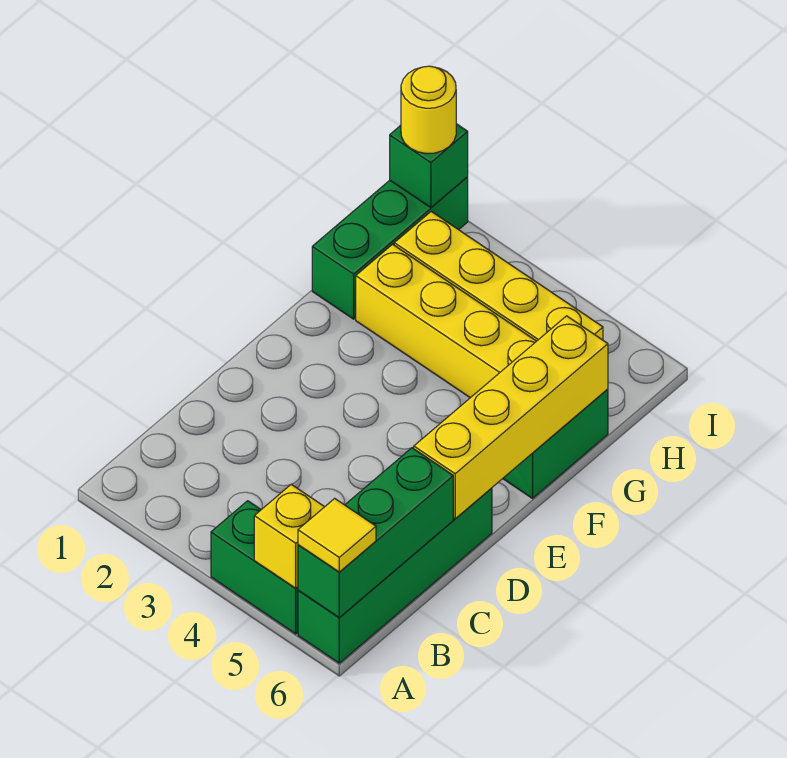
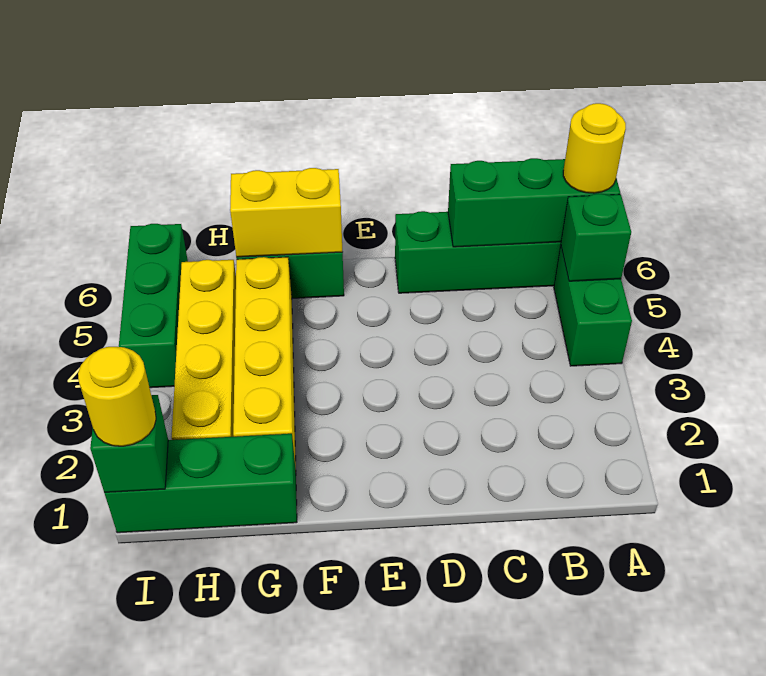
yellow 1x1 brick [254,484,324,588] -> green 1x1 brick [561,194,631,281]
yellow 1x1 tile [298,498,376,572] -> yellow 1x1 round brick [563,103,626,193]
yellow 1x4 brick [414,316,608,519] -> yellow 1x2 brick [230,168,342,257]
none -> green 1x3 brick [119,224,188,388]

